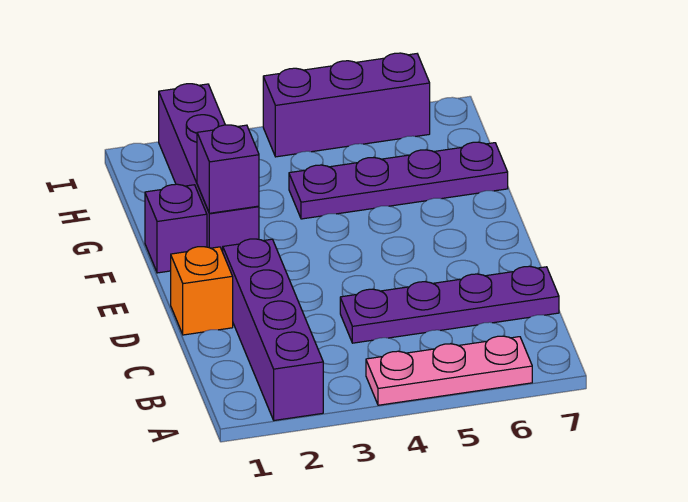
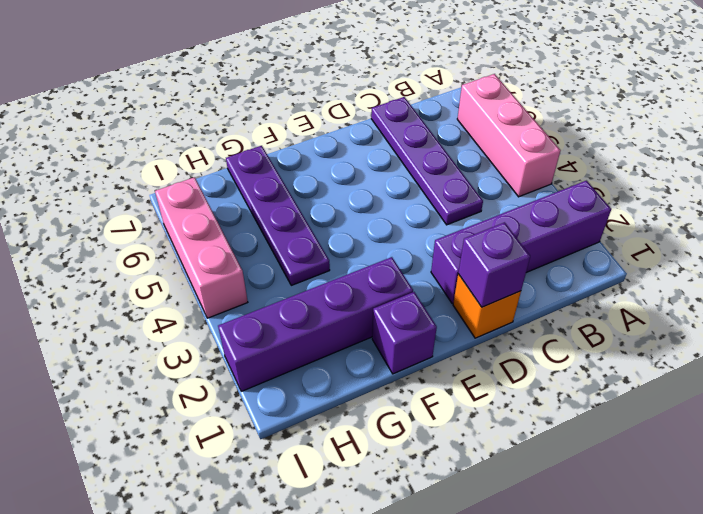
pink 1x3 plate [366,336,532,405] -> pink 1x3 brick [457,74,561,197]
purple 1x1 brick [197,125,259,213] -> purple 1x1 brick moved to [458,222,530,307]
purple 1x3 brick [263,53,430,157] -> pink 1x3 brick [155,177,248,318]

